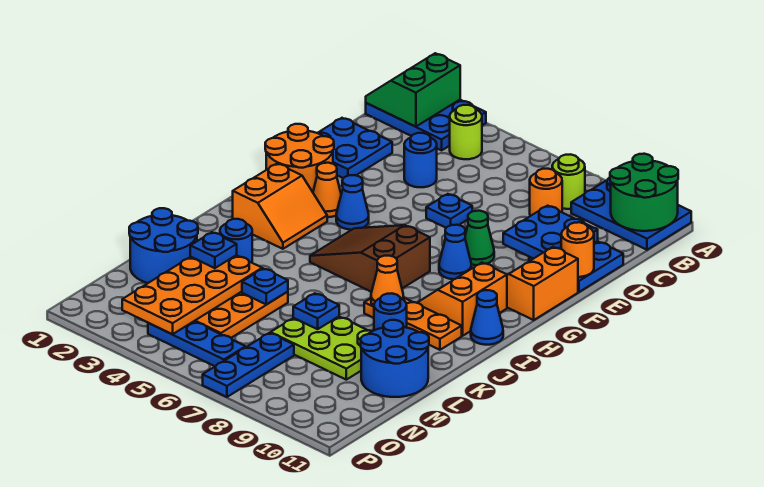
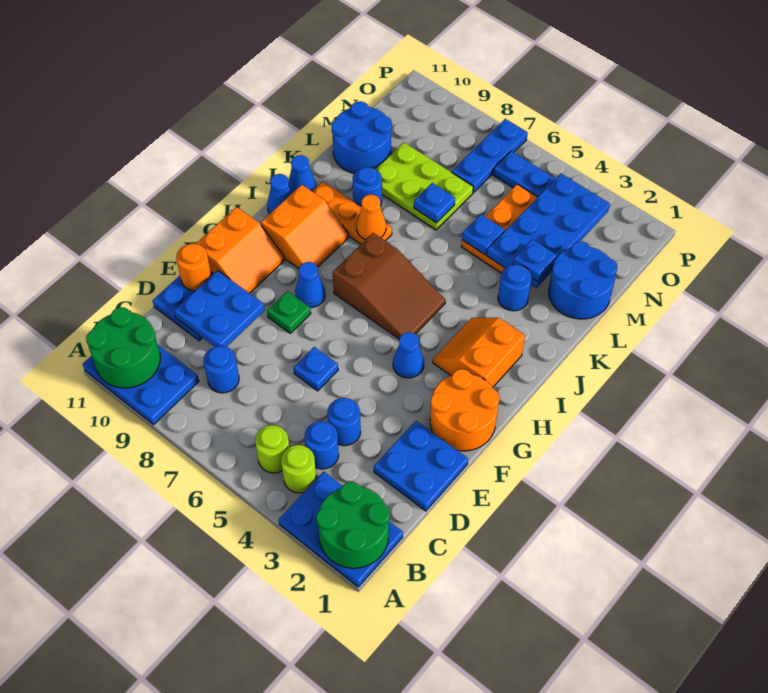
green 2x2 slope [366,53,460,127] -> green 2x2 round brick [316,482,390,568]
lime 1x1 round brick [552,154,585,209] -> lime 1x1 round brick moved to [255,425,289,473]
none -> blue 1x1 round brick [305,421,339,469]
orange 1x1 round brick [530,169,562,216] -> blue 1x1 round brick [204,346,239,393]
green 1x1 cone [465,211,494,265] -> green 1x1 plate [267,291,311,333]
orange 1x1 cone [313,163,341,217] -> none
none -> blue 1x1 cone [288,155,316,193]
orange 2x4 plate [122,255,262,334] -> blue 2x4 plate [487,174,610,288]

